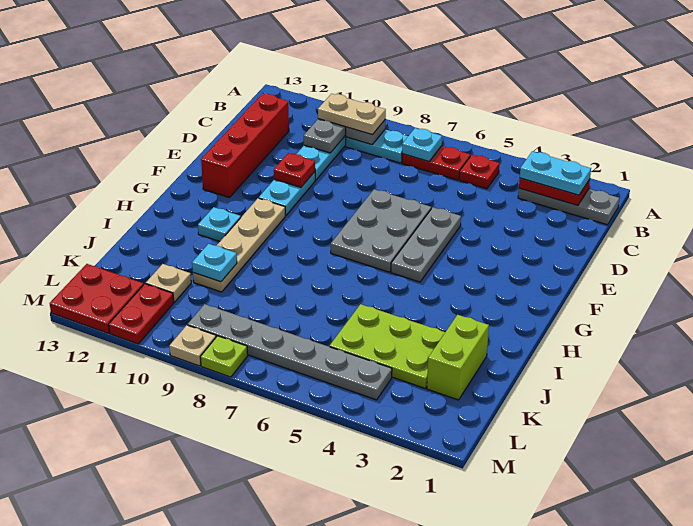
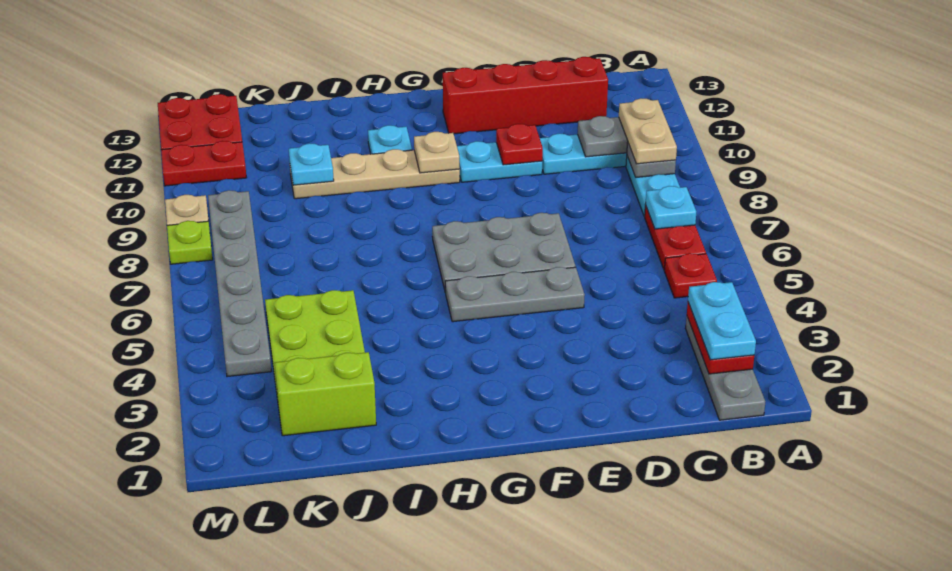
tan 1x1 plate [146,264,191,302] -> tan 1x1 plate moved to [414,132,460,173]

